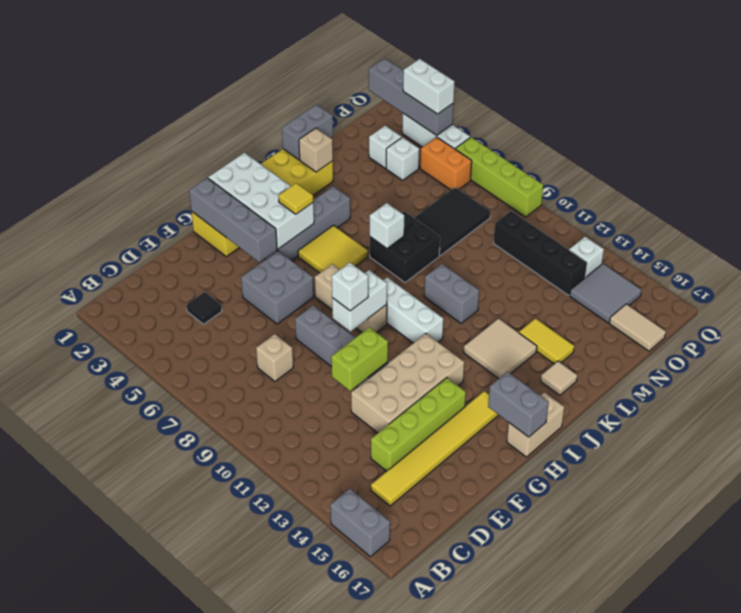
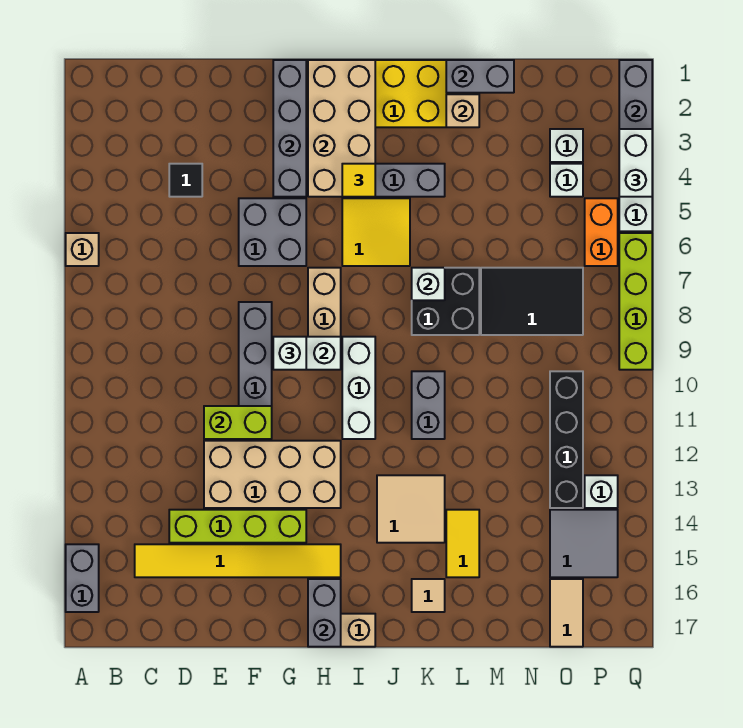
tan 1x1 brick [256,334,293,381] -> tan 1x1 brick moved to [66,233,99,266]
white 2x4 brick [208,153,314,249] -> tan 2x4 brick [308,60,375,197]

